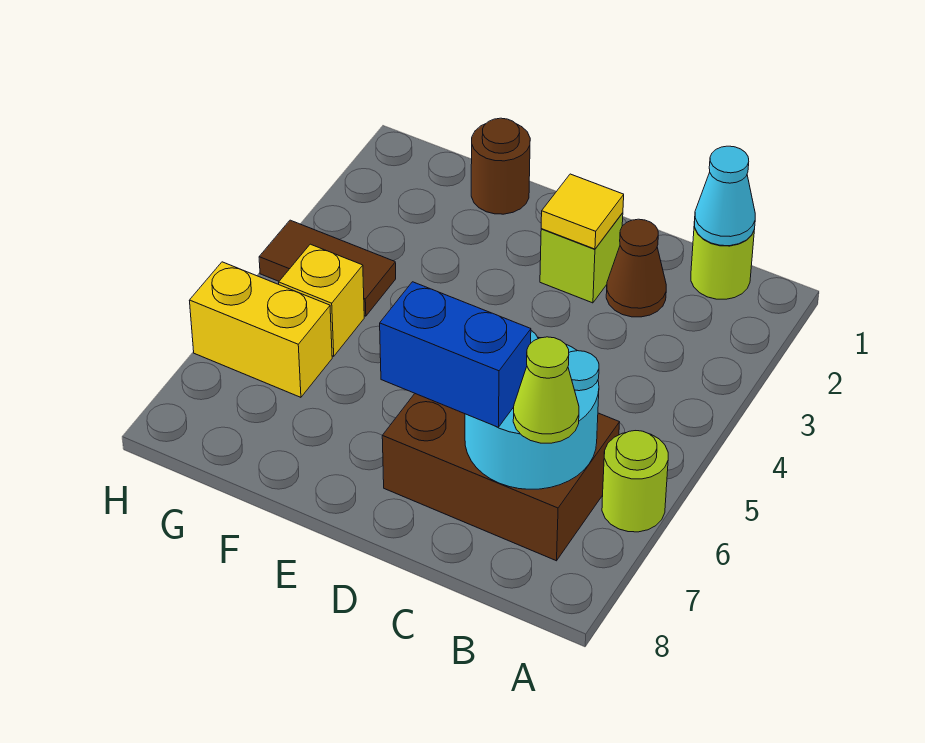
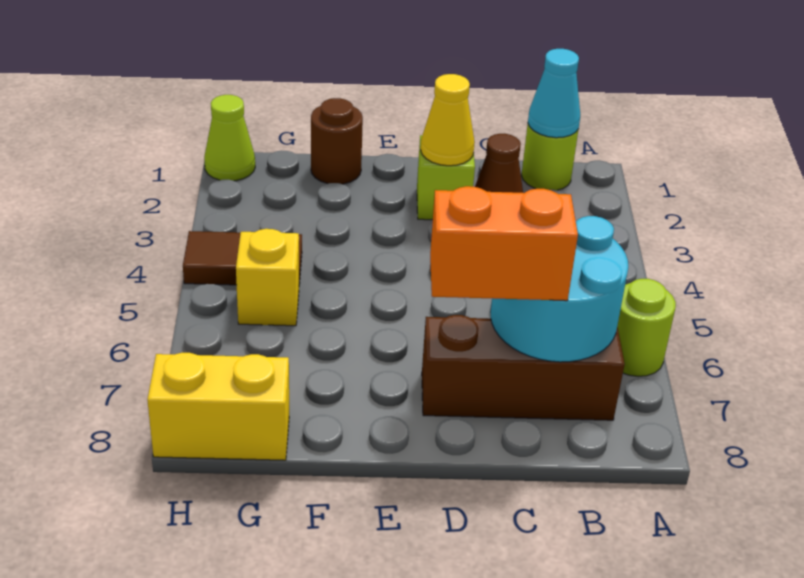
brown 2x3 brick [382,394,620,561] -> brown 1x3 brick [422,315,625,420]
lime 1x1 cone [513,337,579,443] -> lime 1x1 cone moved to [204,95,255,181]
blue 1x2 brick [380,282,531,427] -> orange 1x2 brick [430,186,578,301]
yellow 1x1 tile [541,174,624,249] -> yellow 1x1 cone [421,74,475,166]
yellow 1x2 brick [189,262,332,397] -> yellow 1x2 brick moved to [147,353,289,460]

